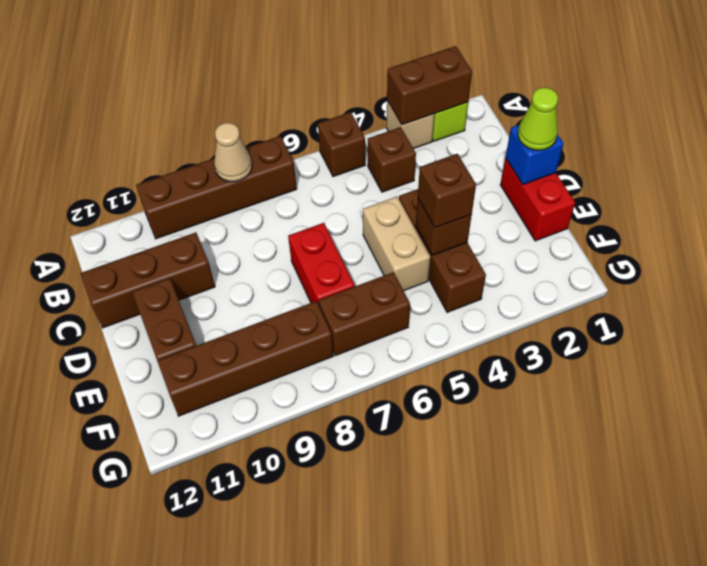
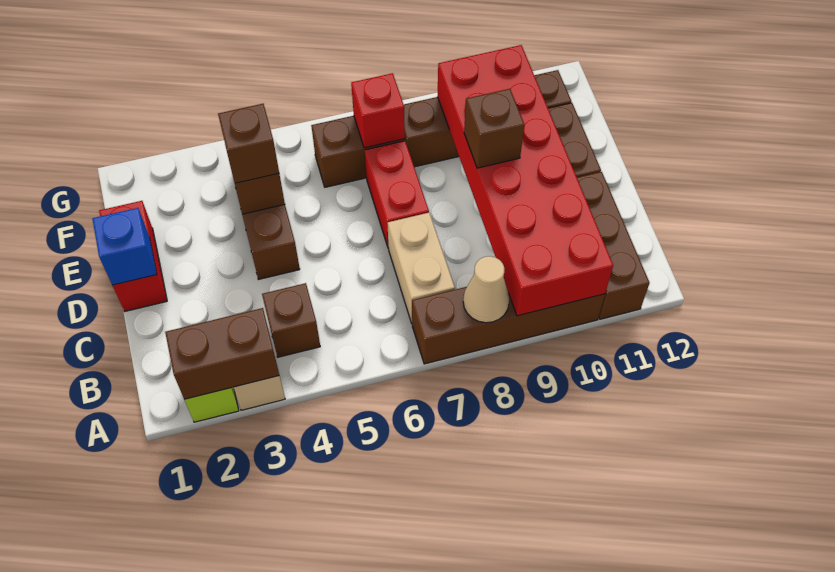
brown 1x1 brick [318,112,365,177] -> brown 1x1 brick moved to [464,89,524,168]
none -> red 2x6 brick [437,45,613,316]
brown 1x3 brick [81,233,215,328] -> brown 1x3 brick turned to [577,172,650,319]
lime 1x1 cone [518,87,558,150] -> none
tan 1x2 brick [363,197,430,291] -> tan 1x2 brick moved to [388,213,455,323]
none -> red 1x1 brick [351,73,405,148]

